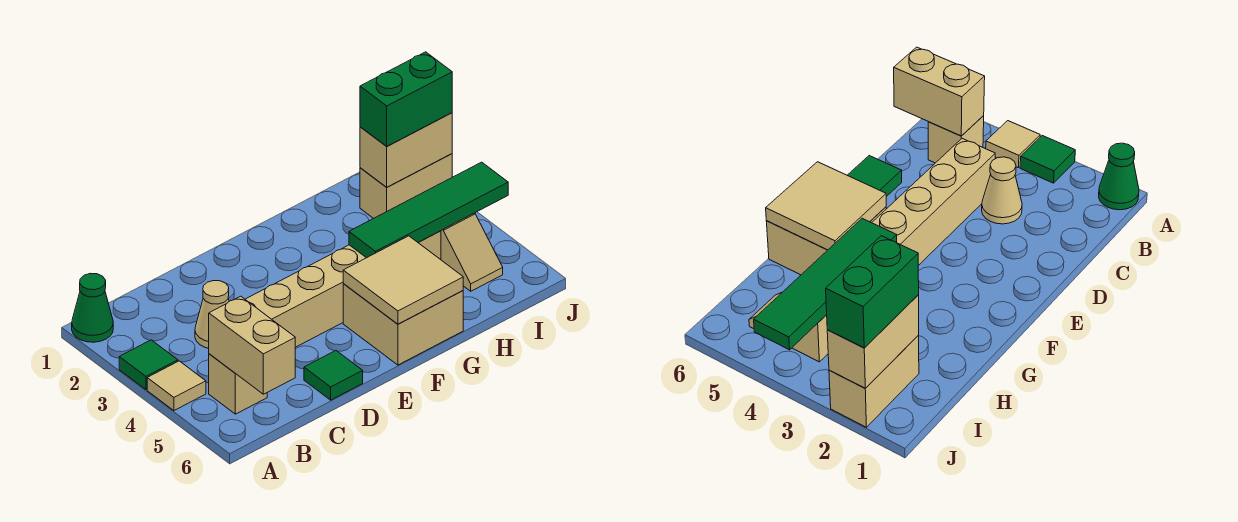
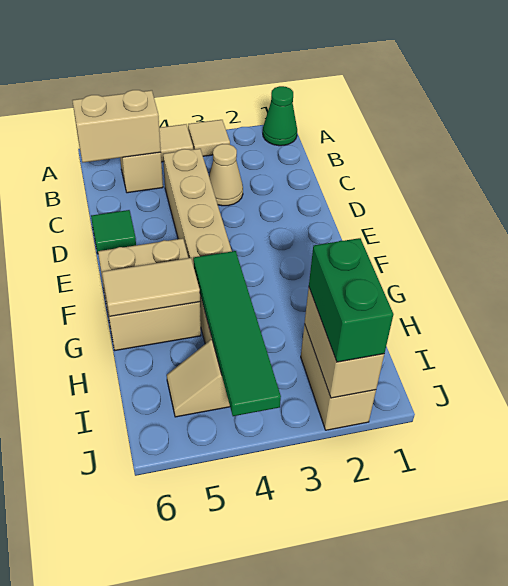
green 1x1 tile [119,340,178,389] -> tan 1x1 tile [188,120,230,156]
tan 2x2 tile [343,236,463,324] -> tan 1x2 tile [102,258,200,316]

